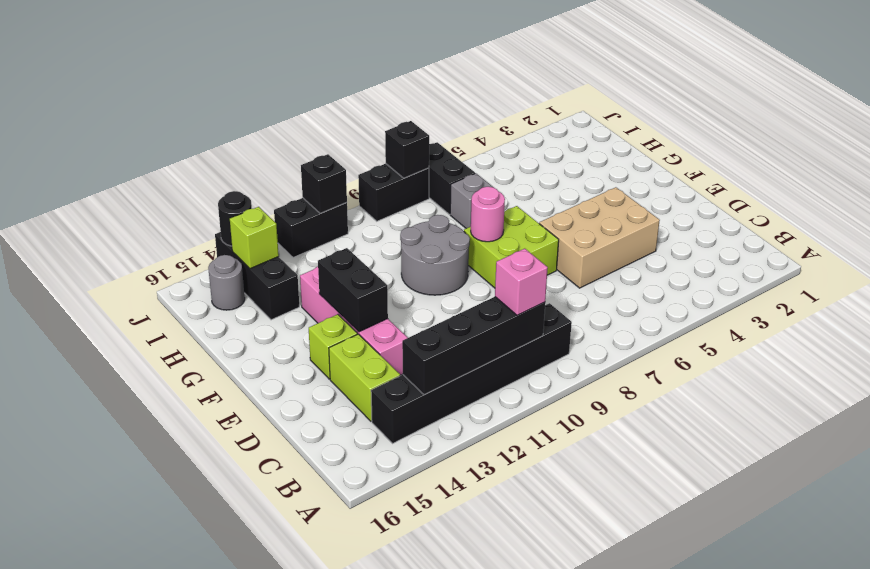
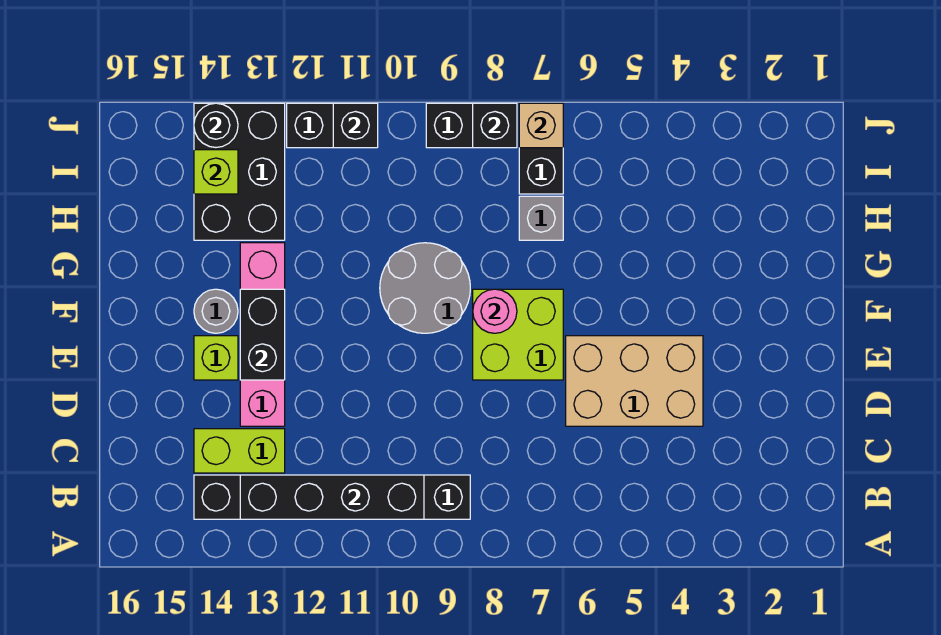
pink 1x1 brick [495,249,548,315] -> none
lime 1x2 brick [329,334,400,421] -> lime 1x2 brick turned to [194,429,285,473]
black 1x3 brick [215,232,299,320] -> black 2x3 brick [194,103,285,240]
grey 1x1 round brick [208,255,245,310] -> grey 1x1 round brick moved to [194,289,238,333]
none -> tan 1x1 brick [519,103,563,148]

